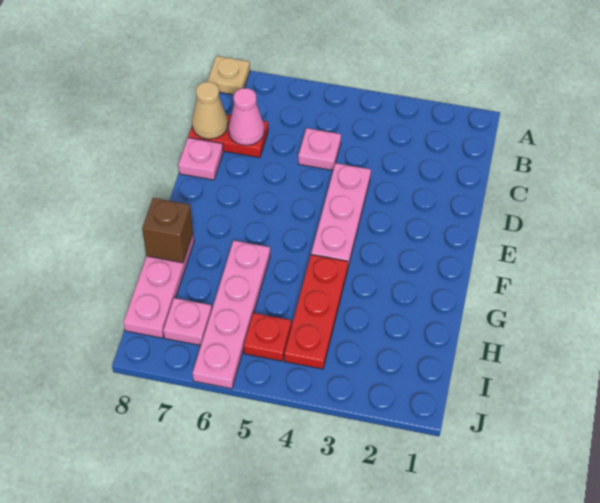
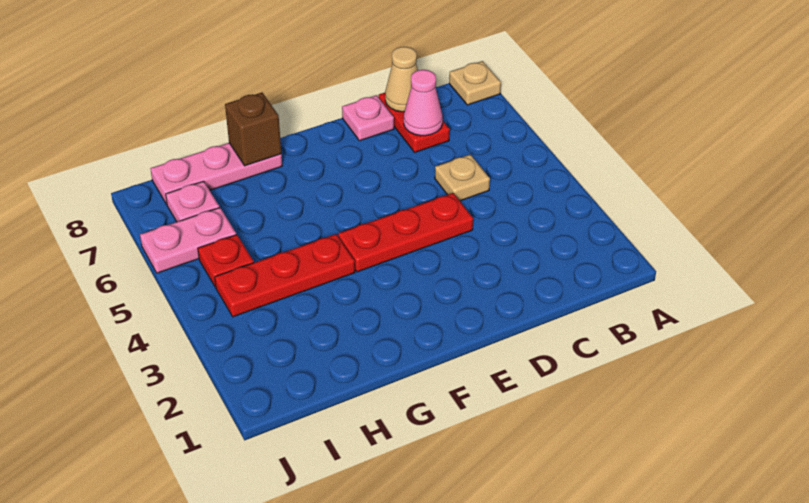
pink 1x1 plate [298,128,341,170] -> tan 1x1 plate [435,155,490,201]
pink 1x3 plate [311,163,371,267] -> red 1x3 plate [338,193,473,272]
pink 1x4 plate [193,241,270,389] -> pink 1x2 plate [140,208,236,273]

